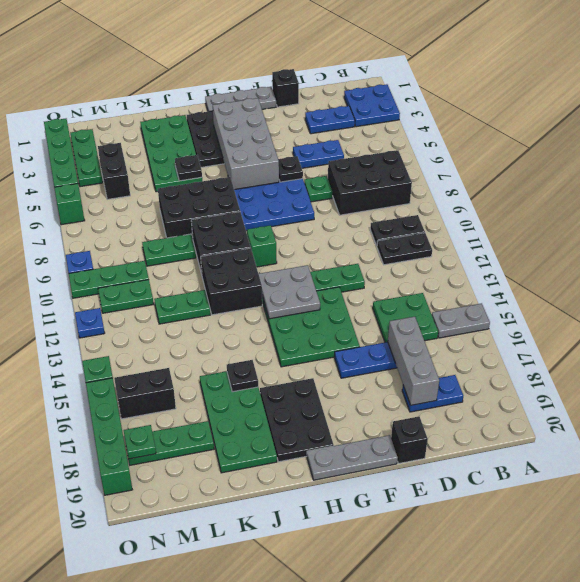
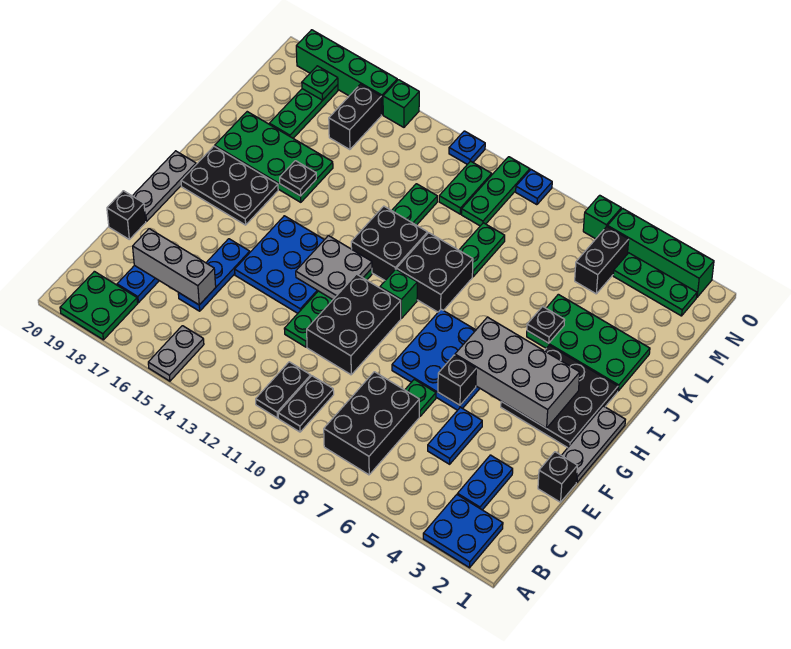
green 2x2 plate [373,293,438,342] -> green 2x2 plate moved to [60,271,138,340]
black 1x1 plate [278,156,303,182] -> black 1x1 brick [438,355,476,405]
green 3x3 plate [264,287,360,367] -> blue 3x3 plate [235,216,324,313]
black 2x3 brick [158,177,240,239] -> black 2x3 brick moved to [307,274,401,375]
black 1x2 brick [98,143,130,199] -> black 1x2 brick turned to [575,227,629,294]

